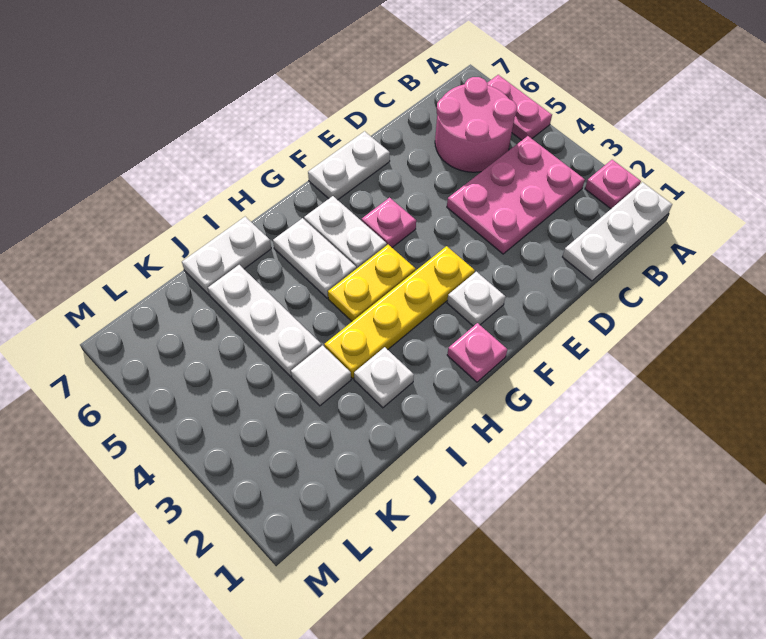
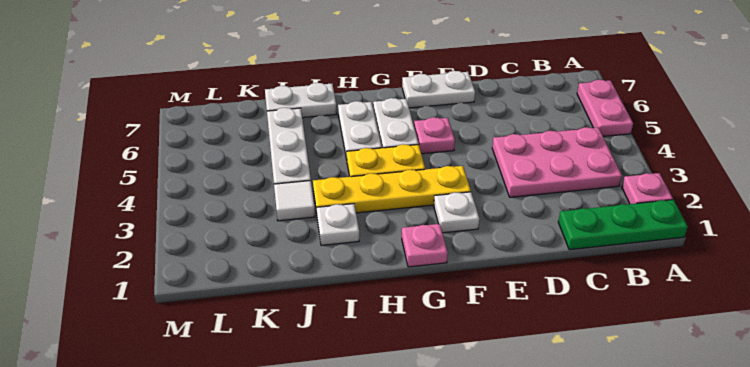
white 1x3 plate [563,182,672,281] -> green 1x3 plate [558,200,688,250]
pink 2x2 round brick [435,77,517,172] -> none

